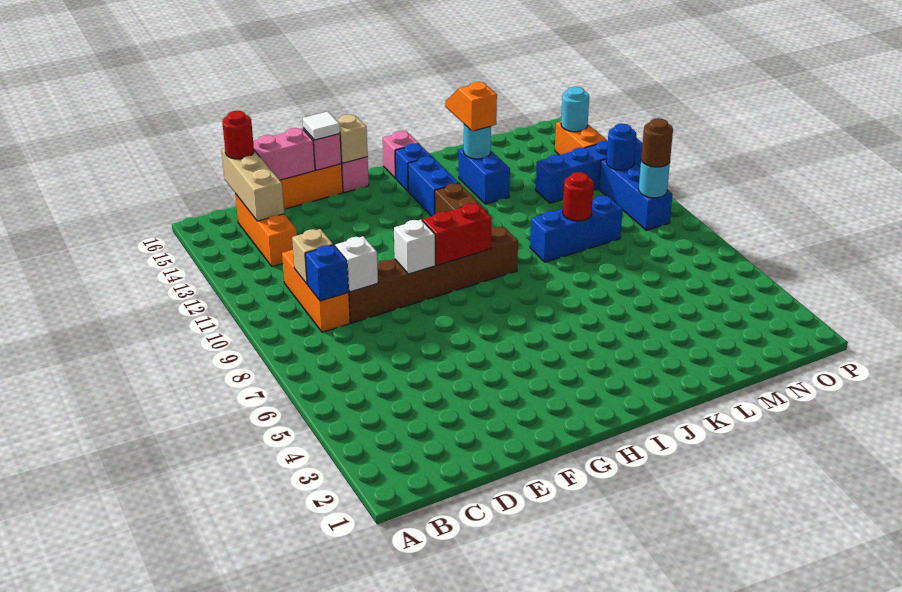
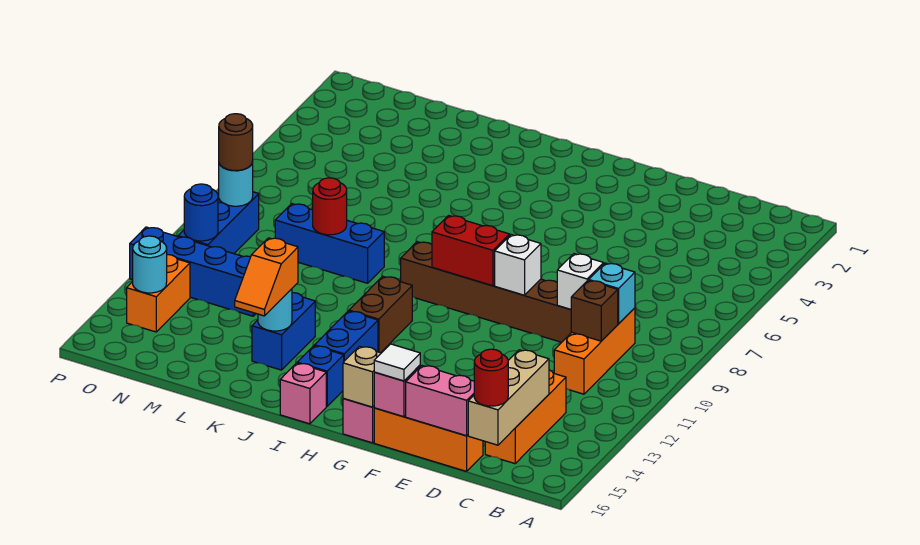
blue 1x1 brick [305,245,349,301] -> cyan 1x1 brick [589,263,635,324]
tan 1x1 brick [292,229,333,284] -> brown 1x1 brick [571,280,618,341]

